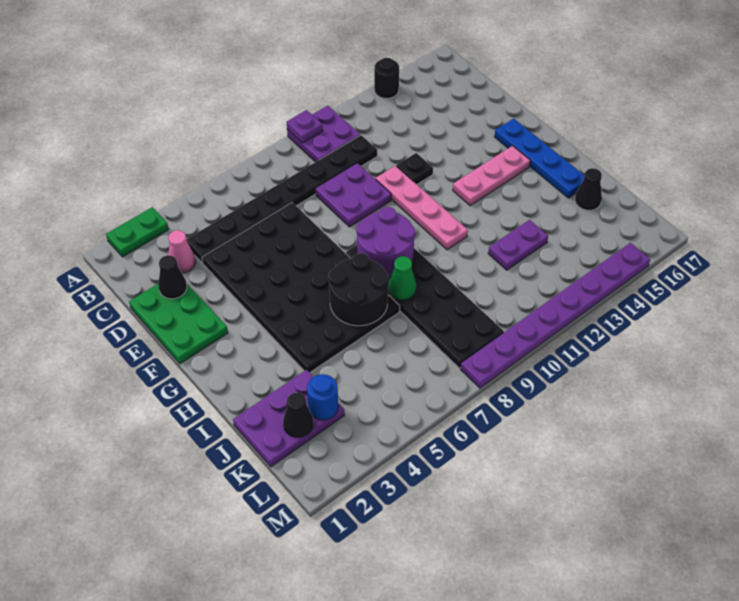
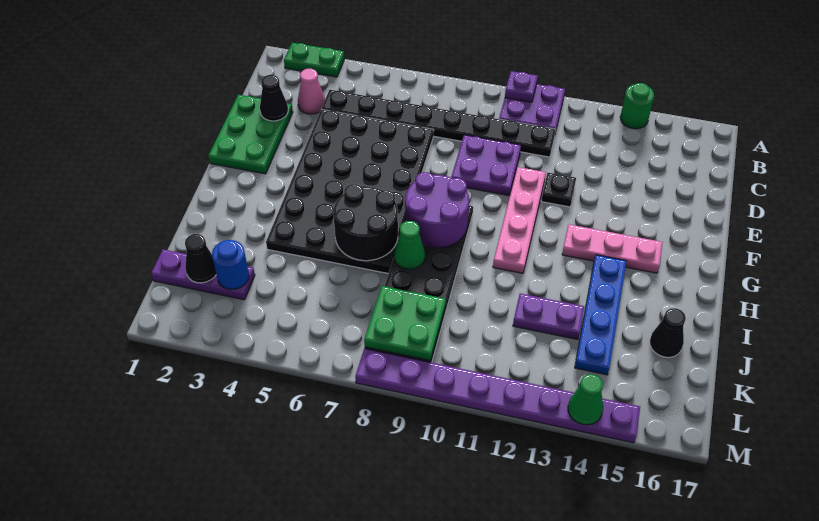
black 1x1 round brick [374,58,399,99] -> green 1x1 round brick [620,83,654,129]
blue 1x4 plate [495,119,584,198] -> blue 1x4 plate moved to [575,255,626,375]
purple 2x3 plate [233,370,345,467] -> purple 1x3 plate [151,250,255,300]
none -> green 2x2 plate [364,286,446,361]
none -> green 1x1 cone [568,374,603,425]

